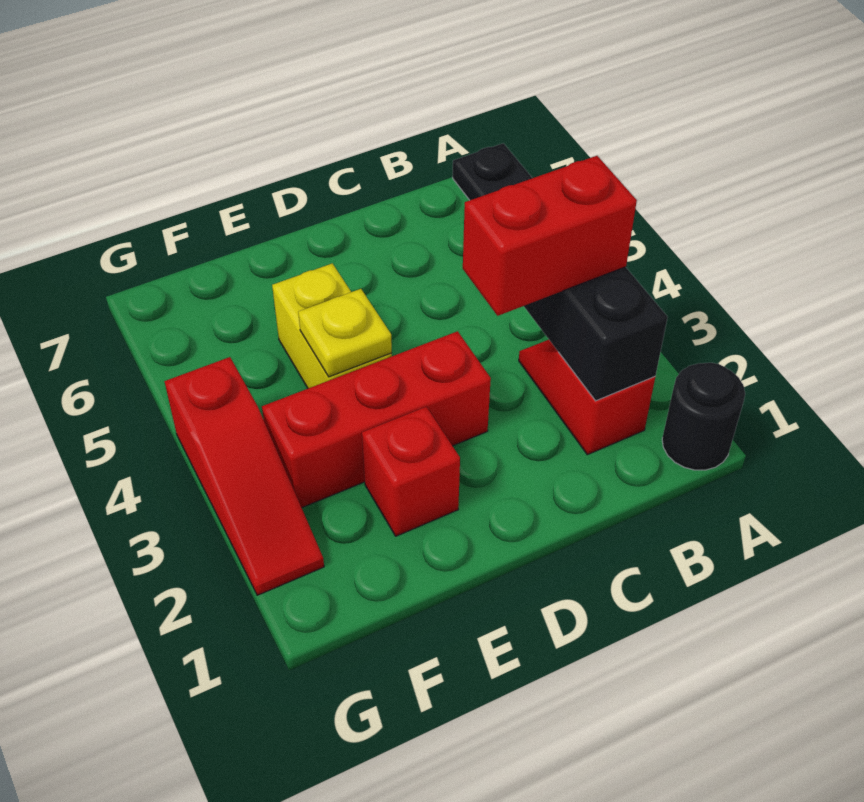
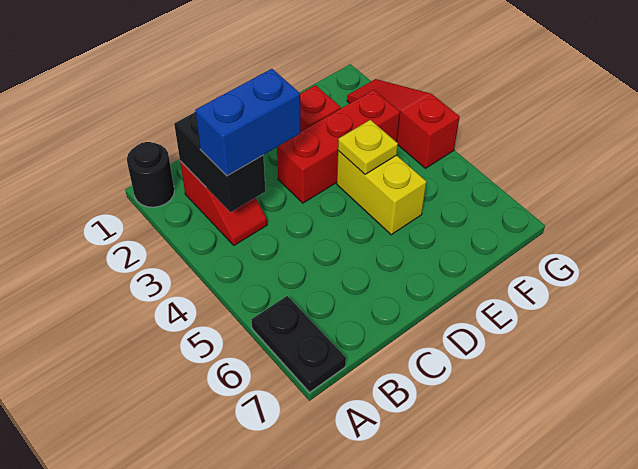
red 1x2 brick [463,156,637,316] -> blue 1x2 brick [195,69,300,176]

